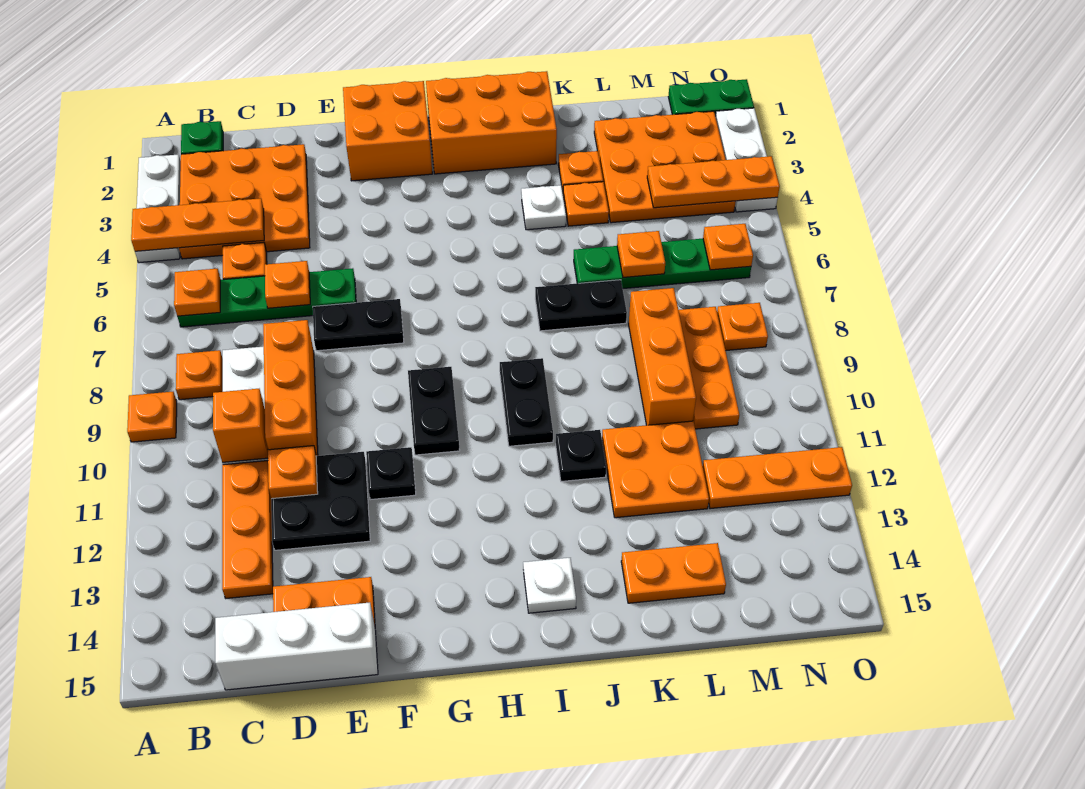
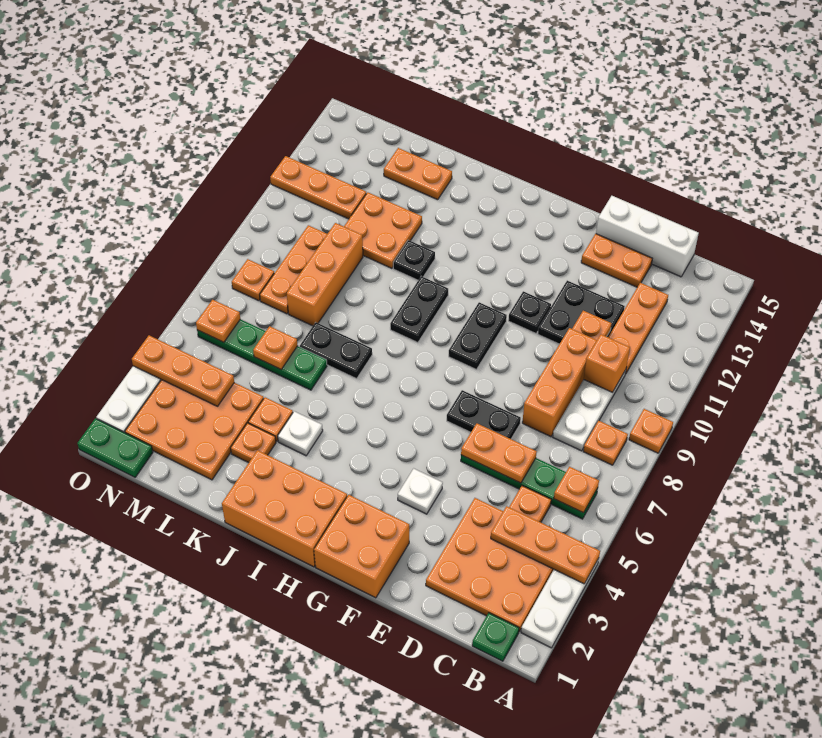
orange 1x1 plate [265,261,310,308] -> orange 1x2 plate [461,424,537,483]
white 1x1 plate [523,558,576,613] -> white 1x1 plate moved to [398,469,443,514]

